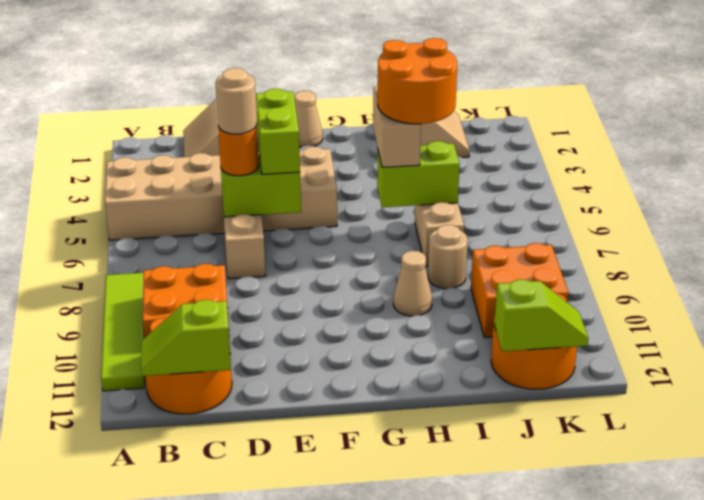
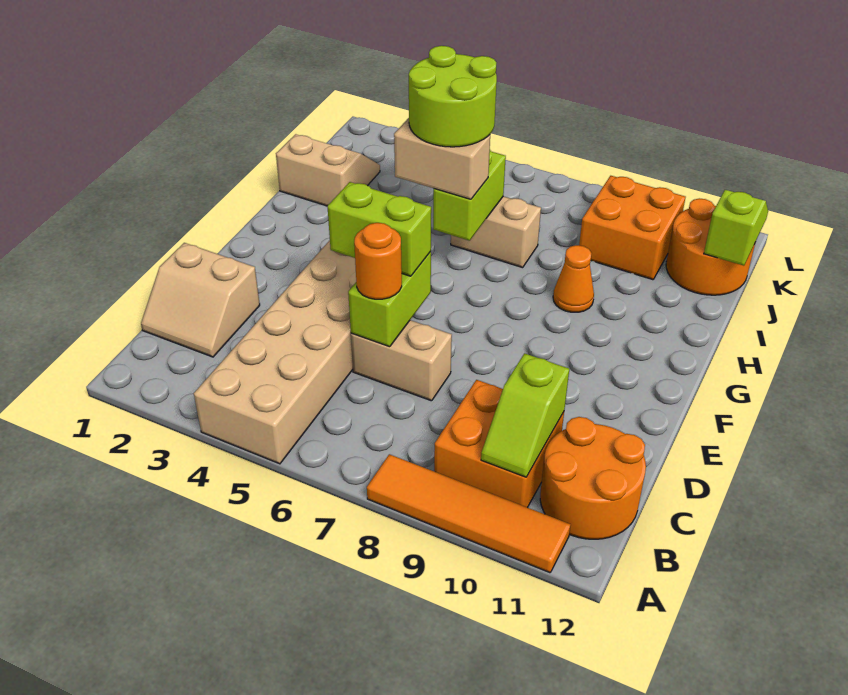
lime 1x4 tile [101,273,145,391] -> orange 1x4 tile [367,454,571,573]
lime 1x2 slope [141,300,231,376] -> lime 1x2 slope moved to [481,353,569,477]
tan 1x1 round brick [215,68,257,134] -> none
tan 1x1 cone [294,91,323,147] -> none
orange 2x2 round brick [378,38,457,124] -> lime 2x2 round brick [409,46,497,147]
tan 1x1 cone [393,251,432,316] -> orange 1x1 cone [553,245,594,312]
tan 1x1 round brick [428,225,468,289] -> none

